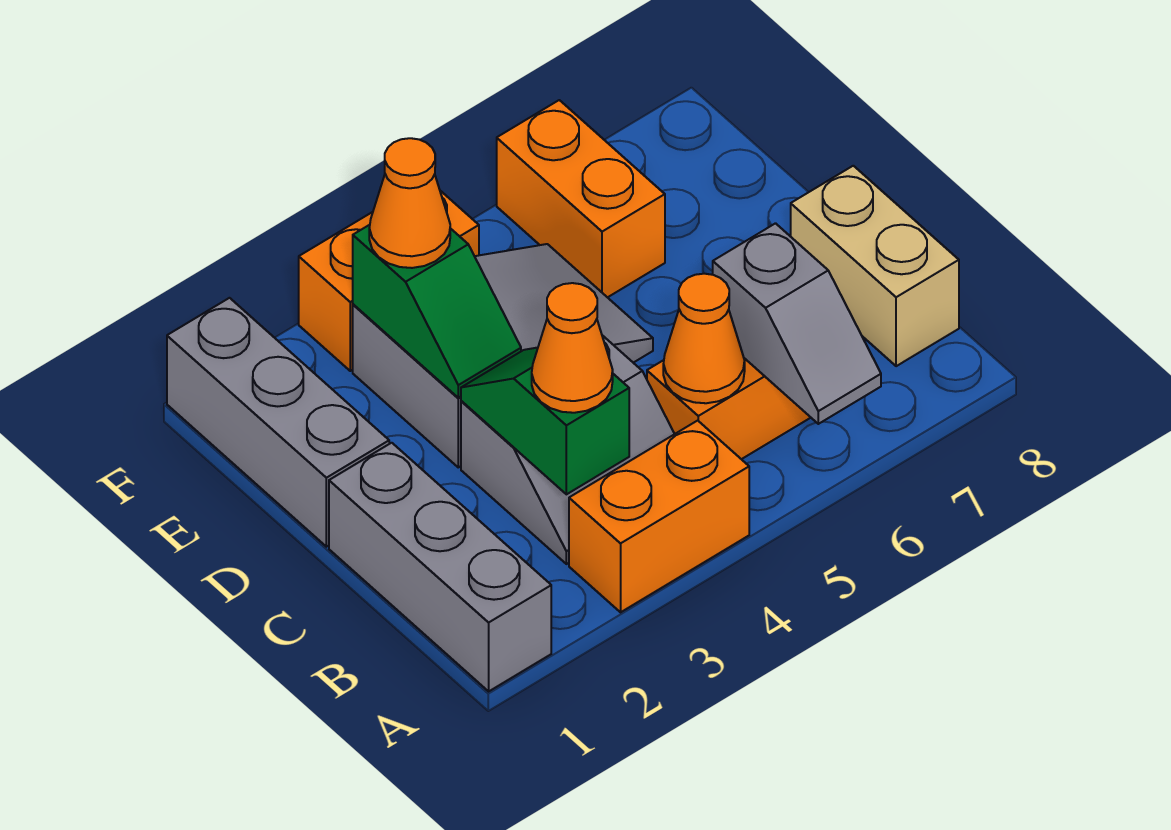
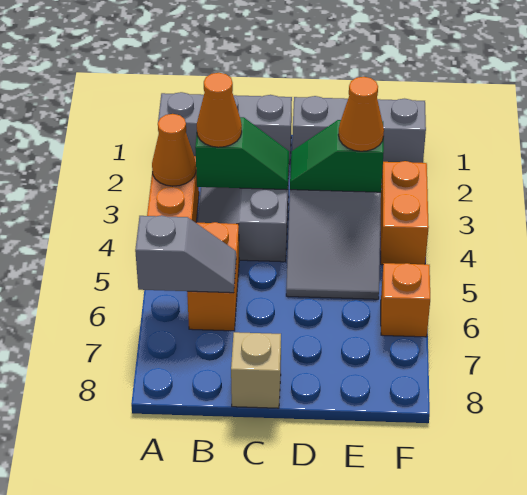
grey 1x2 slope [713,223,881,424] -> grey 1x2 slope turned to [135,215,236,293]
orange 1x1 cone [663,274,745,403] -> orange 1x1 cone moved to [152,114,196,186]
tan 1x2 brick [791,166,959,366] -> tan 1x1 brick [231,332,281,408]
orange 1x2 brick [497,100,665,298] -> orange 1x1 brick [381,263,430,337]

